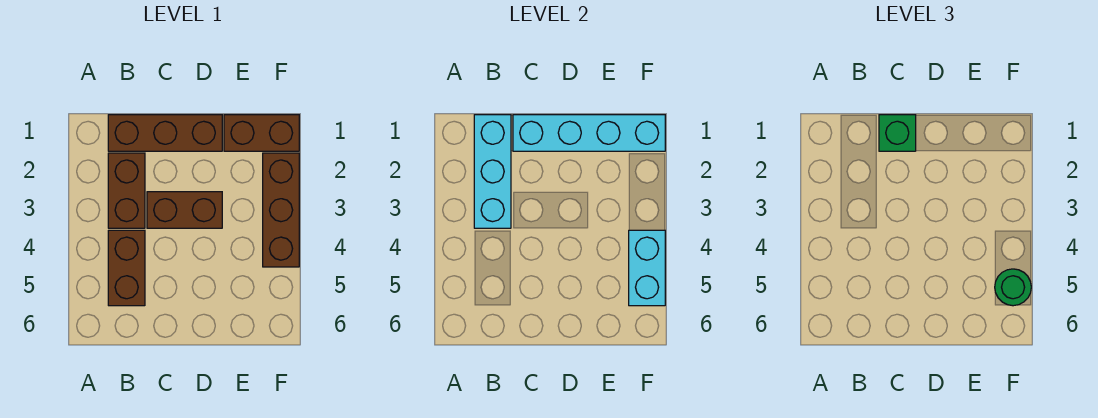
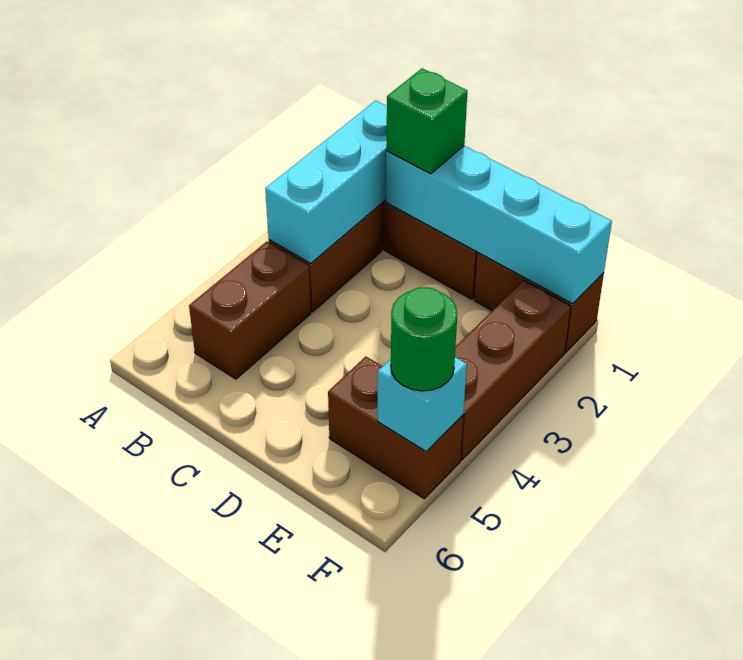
brown 1x2 brick [147,192,222,228] -> brown 1x2 brick moved to [328,357,463,499]
cyan 1x2 brick [629,230,665,306] -> cyan 1x1 brick [378,357,467,452]

